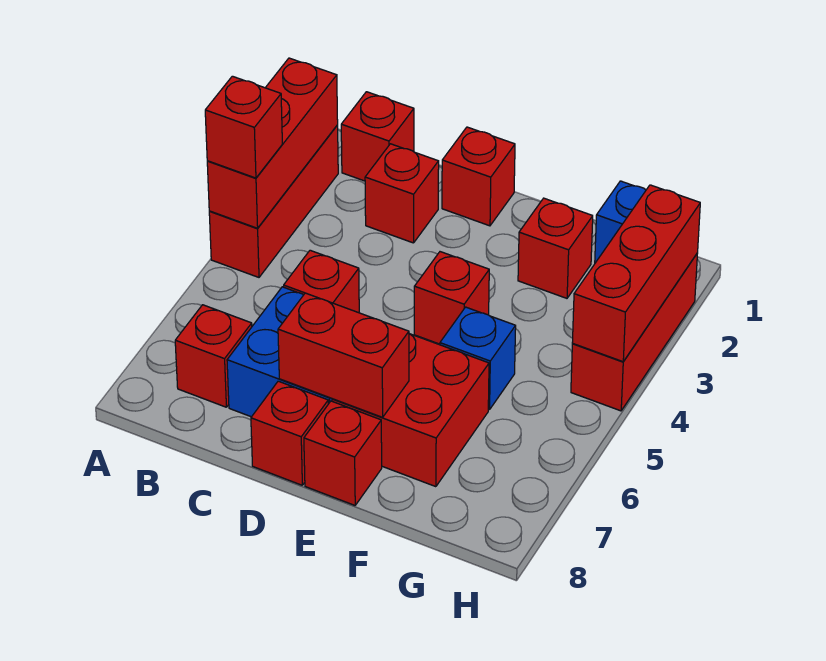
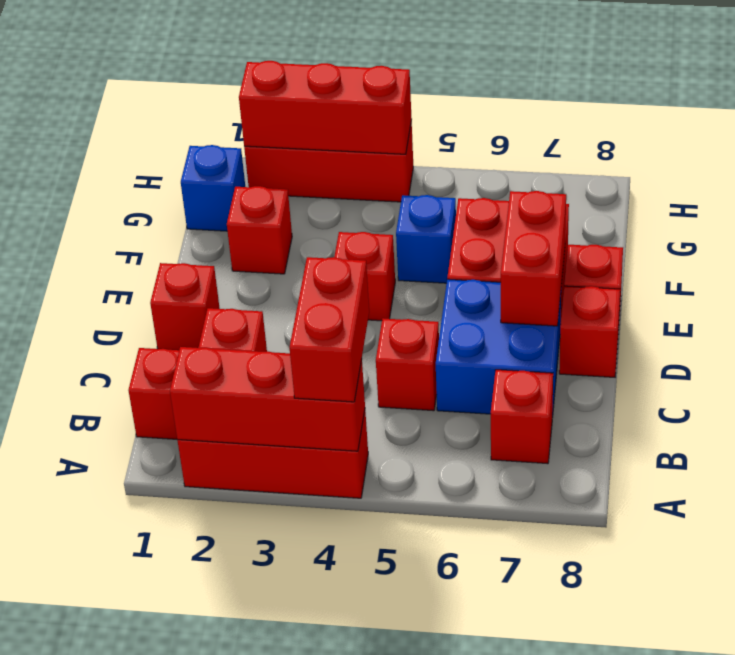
red 1x1 brick [205,76,282,178] -> red 1x2 brick [289,257,369,402]

